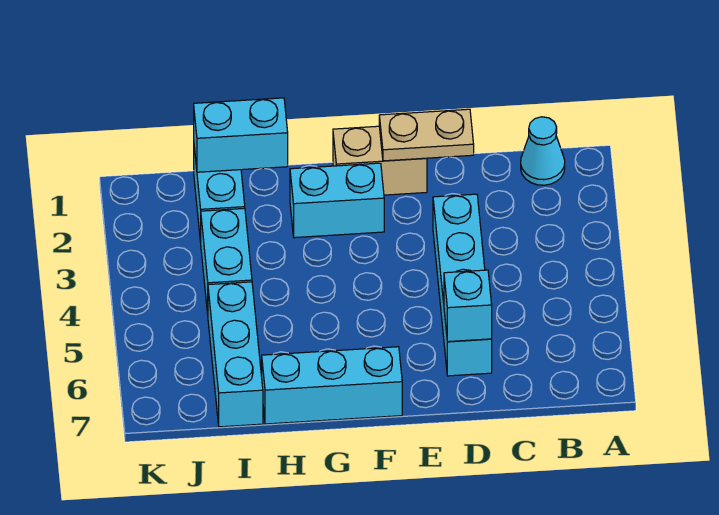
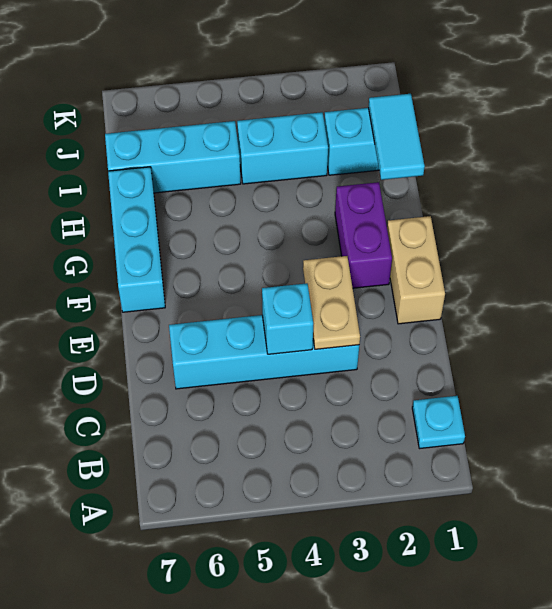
cyan 1x1 cone [521,117,565,185] -> cyan 1x1 plate [412,396,465,449]
tan 1x2 plate [379,109,474,161] -> tan 1x2 plate moved to [303,256,360,349]
cyan 1x1 brick [444,270,492,342] -> cyan 1x1 brick moved to [262,283,313,354]
cyan 1x2 brick [290,163,384,238] -> purple 1x2 brick [335,182,392,288]
cyan 1x2 brick [194,98,288,172] -> cyan 1x2 tile [368,94,425,180]

